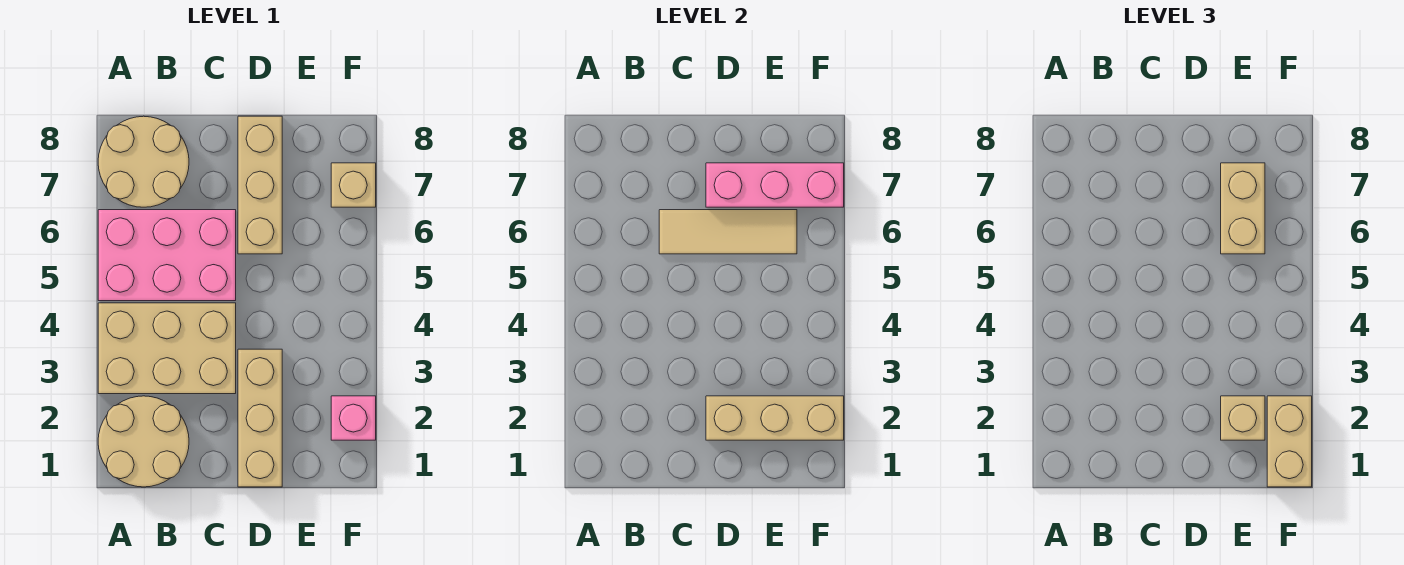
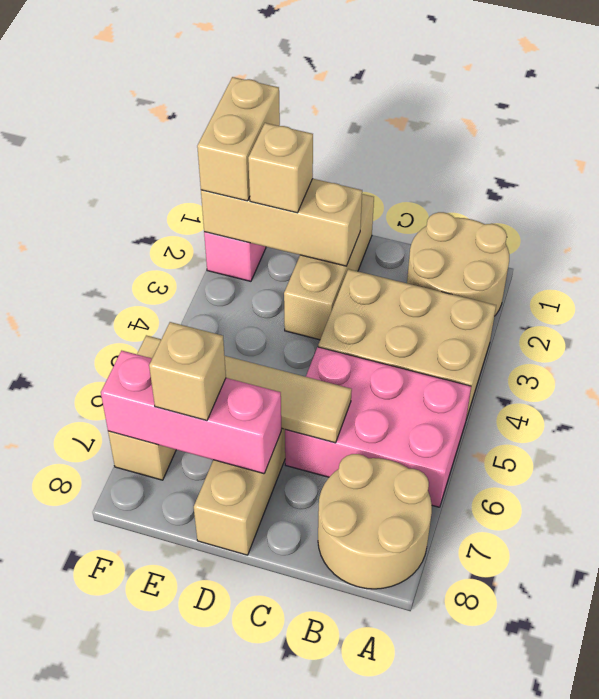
tan 1x3 tile [659,210,797,254] -> tan 1x4 tile [137,335,352,443]
tan 1x2 brick [1221,163,1265,254] -> tan 1x1 brick [149,322,226,420]

